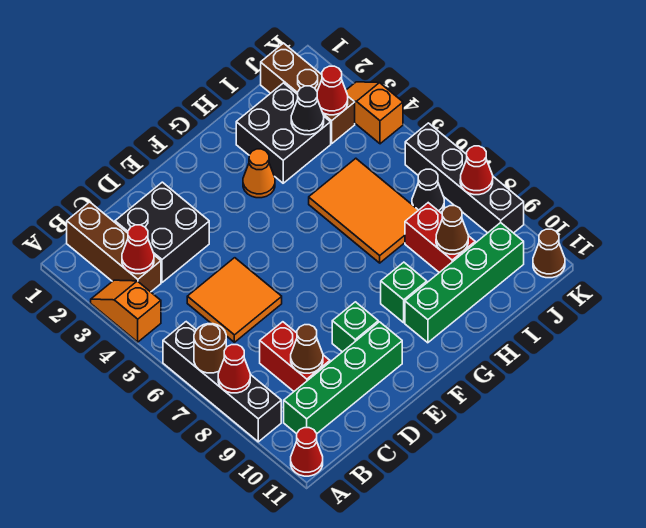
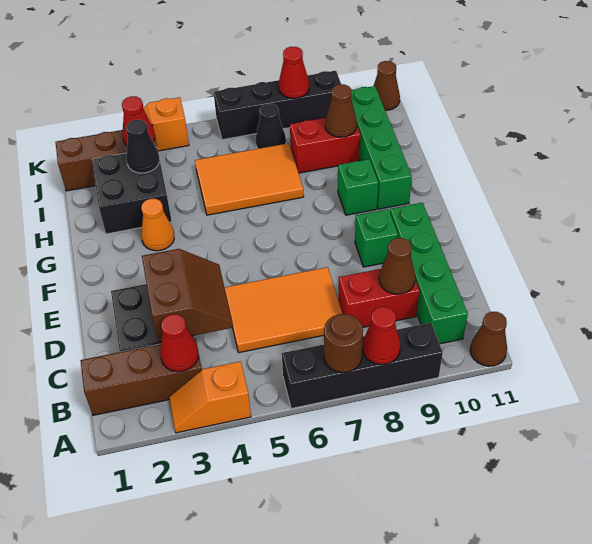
red 1x1 cone [291,428,323,476] -> brown 1x1 cone [470,312,507,366]
none -> brown 2x2 slope [142,249,233,343]
orange 2x2 tile [187,258,282,342] -> orange 2x3 tile [225,267,343,353]

